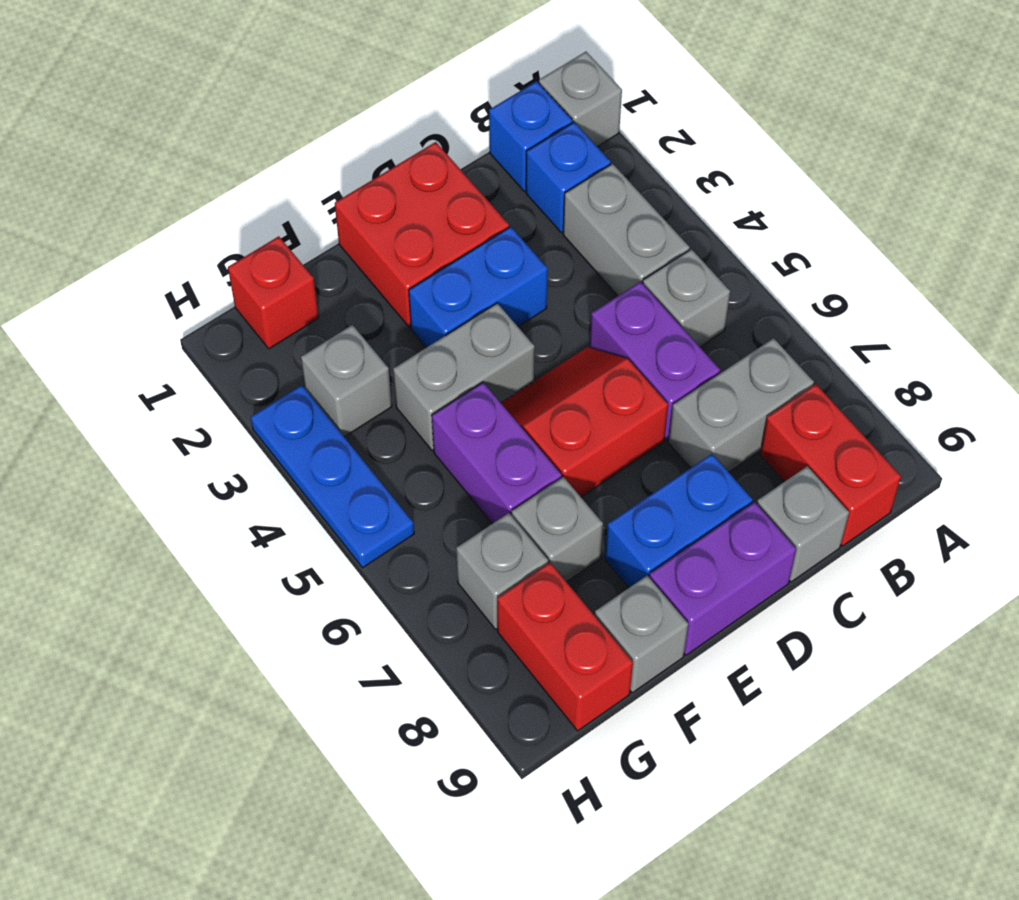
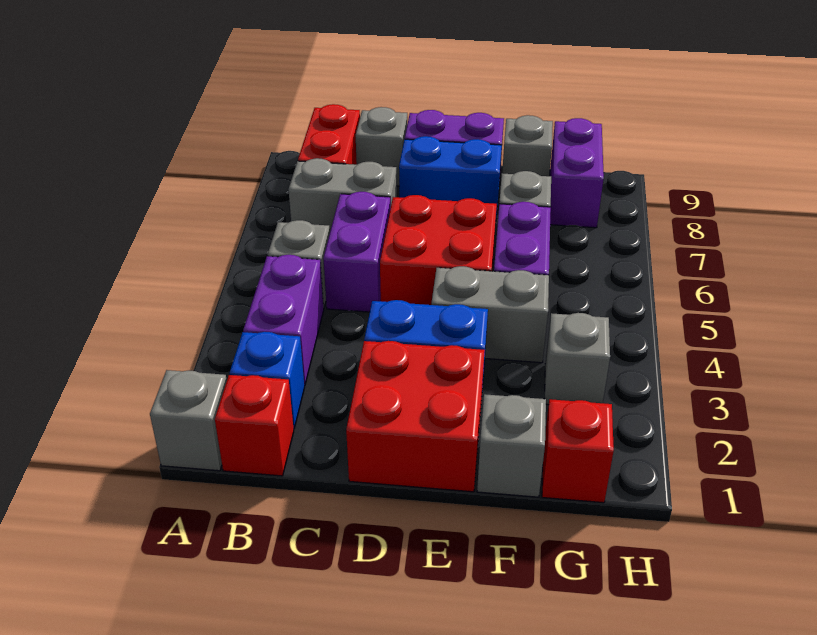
blue 1x1 brick [489,81,572,191] -> red 1x1 brick [215,375,294,476]
grey 1x2 brick [563,164,690,296] -> purple 1x2 brick [243,255,324,386]
red 2x2 slope [501,347,668,497] -> red 2x2 brick [380,195,497,305]
grey 1x1 brick [456,513,548,629] -> grey 1x1 brick moved to [477,394,546,497]
red 1x2 brick [497,563,633,731] -> purple 1x2 brick [550,118,604,228]
blue 1x3 plate [251,385,414,568] -> none

